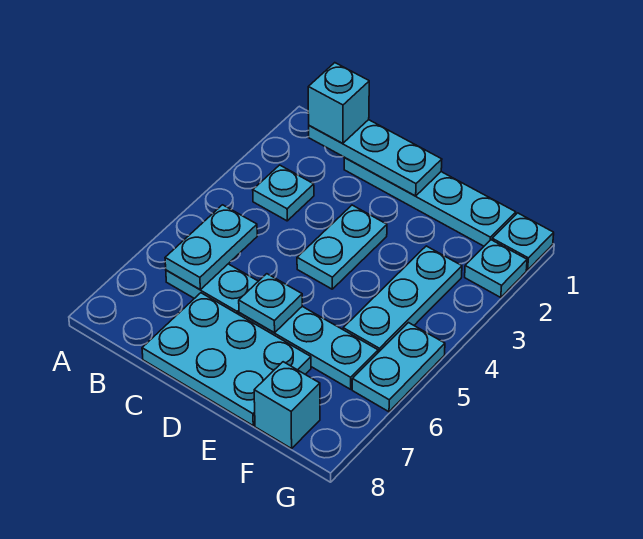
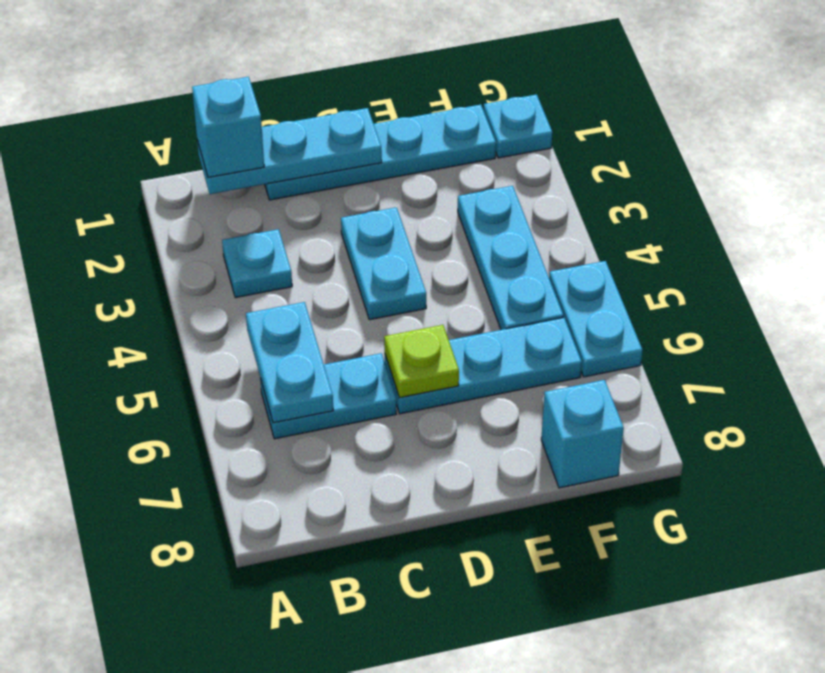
cyan 2x3 plate [142,293,311,425] -> none
cyan 1x1 plate [239,274,302,333] -> lime 1x1 plate [384,325,459,398]
cyan 1x1 plate [465,240,527,297] -> none

